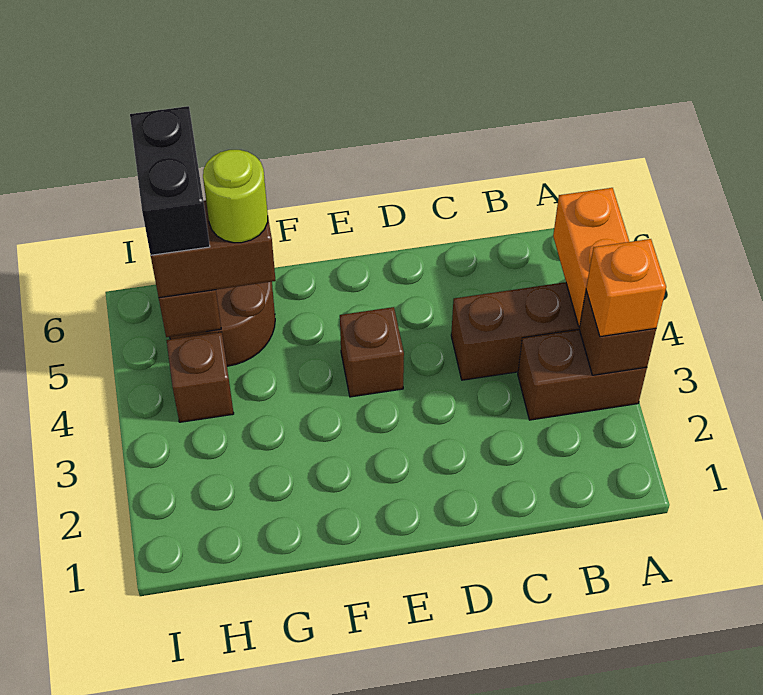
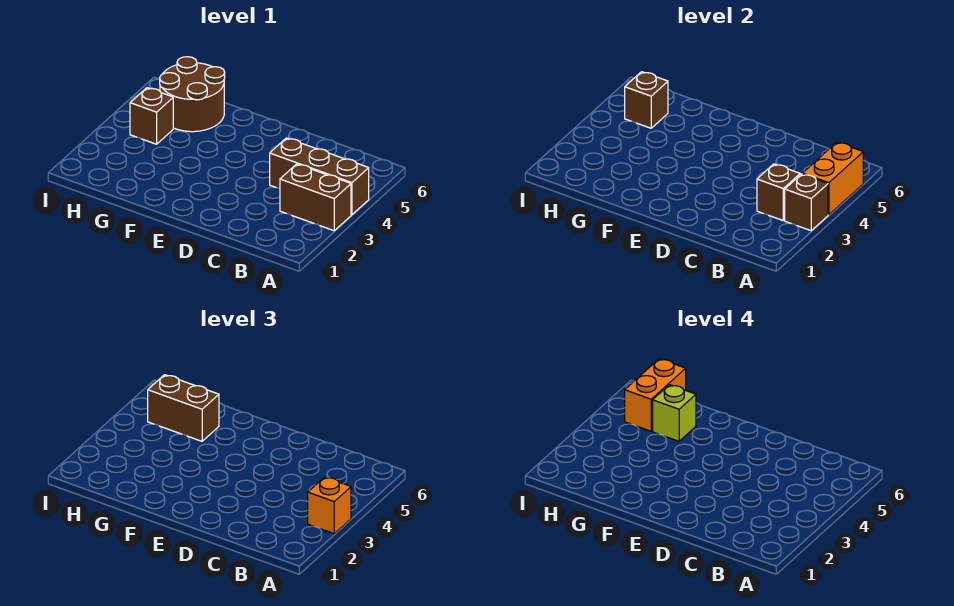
brown 1x1 brick [340,307,404,397] -> brown 1x1 brick moved to [757,164,800,220]
lime 1x1 round brick [203,150,268,243] -> lime 1x1 brick [653,385,696,441]
black 1x2 brick [130,106,210,255] -> orange 1x2 brick [625,359,686,431]

